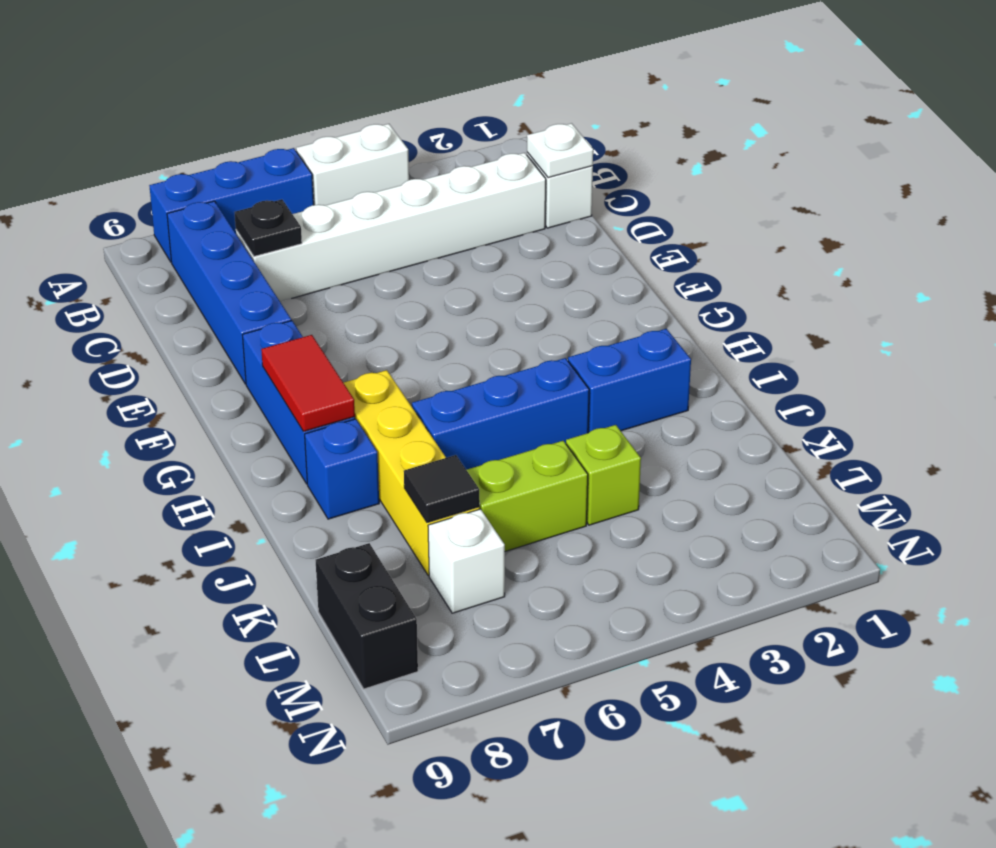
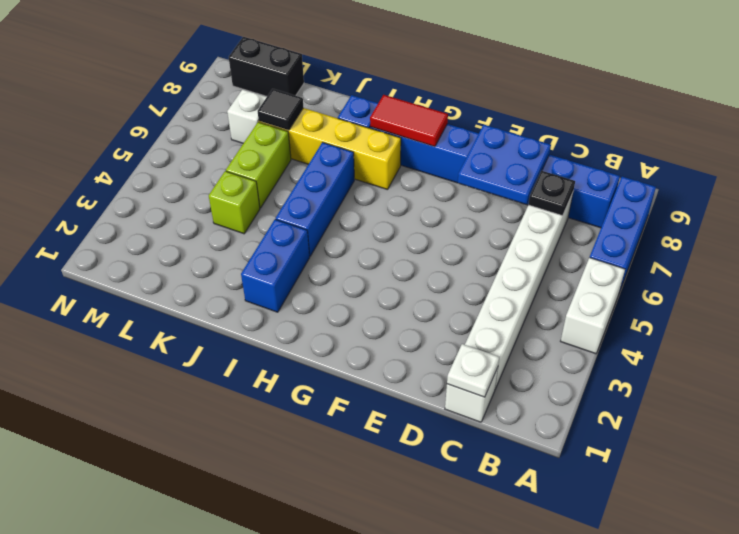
none -> blue 2x2 plate [458,125,551,204]

